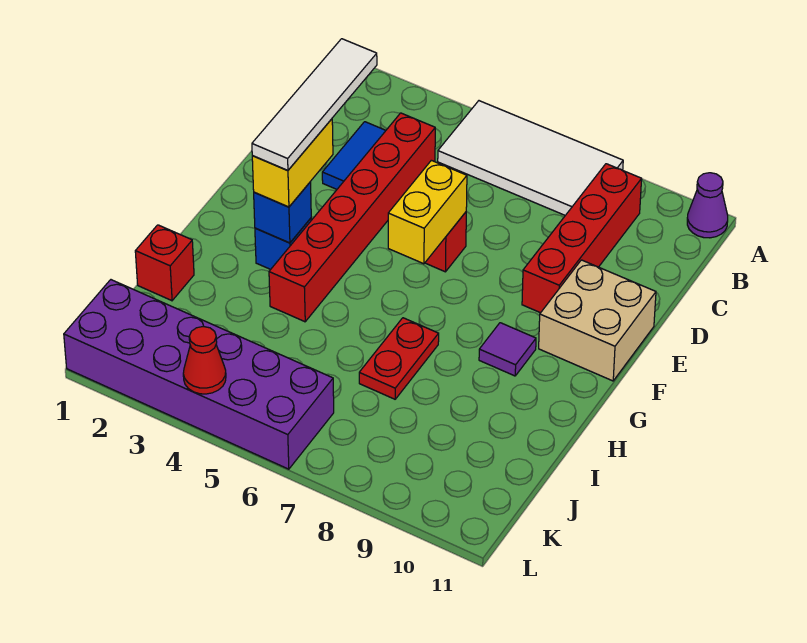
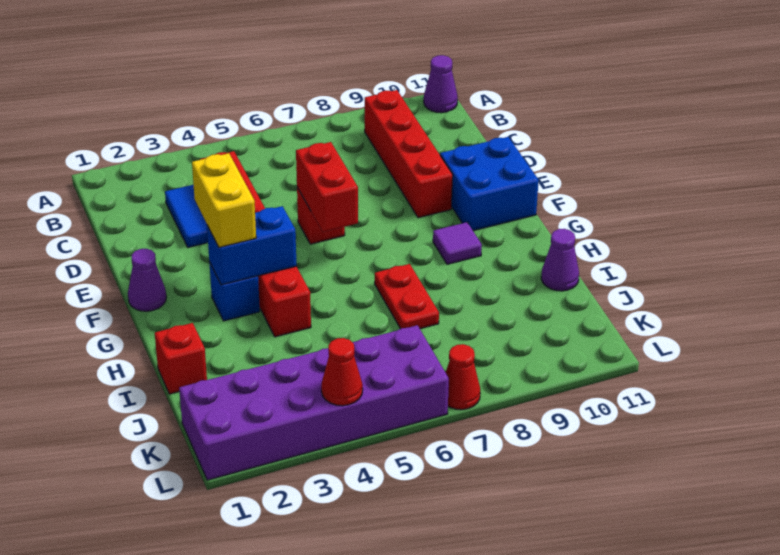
white 2x4 tile [438,101,623,215] -> none
white 1x4 tile [252,39,377,171] -> none
yellow 1x2 brick [388,160,467,264] -> red 1x2 brick [296,142,358,232]
tan 2x2 brick [539,260,656,381] -> blue 2x2 brick [440,137,539,231]
none -> purple 1x1 cone [128,249,166,311]
blue 1x1 brick [254,182,311,243] -> blue 1x2 brick [207,206,297,285]
none -> purple 1x1 cone [541,229,579,291]
none -> red 1x1 cone [446,344,480,410]

